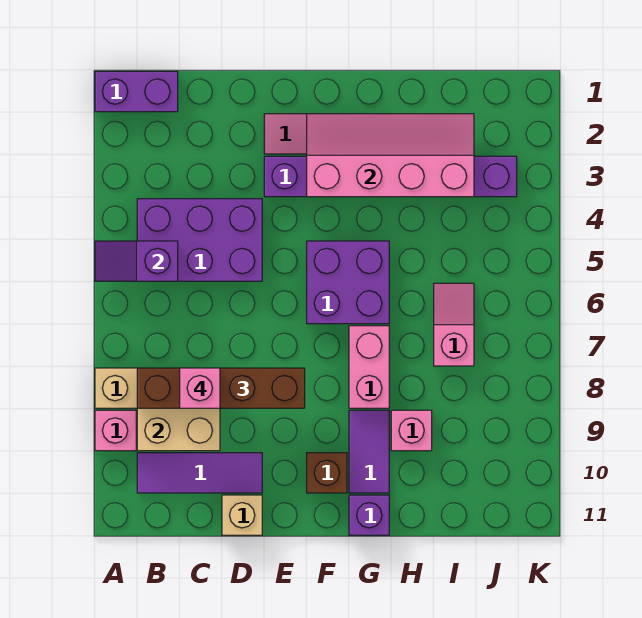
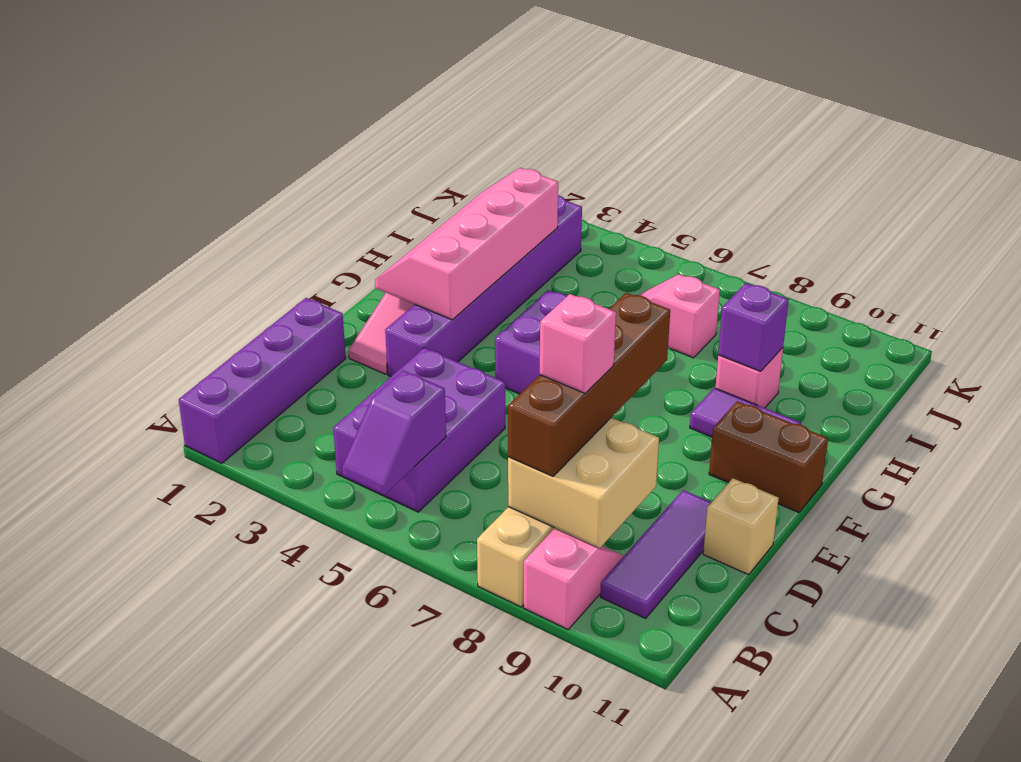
purple 1x2 brick [95,71,178,112] -> purple 1x4 brick [179,298,346,463]
brown 1x1 brick [307,453,347,493] -> brown 1x2 brick [709,401,828,512]
pink 1x2 brick [349,326,389,408] -> none
purple 1x1 brick [349,495,389,535] -> purple 1x1 brick moved to [718,283,789,371]

